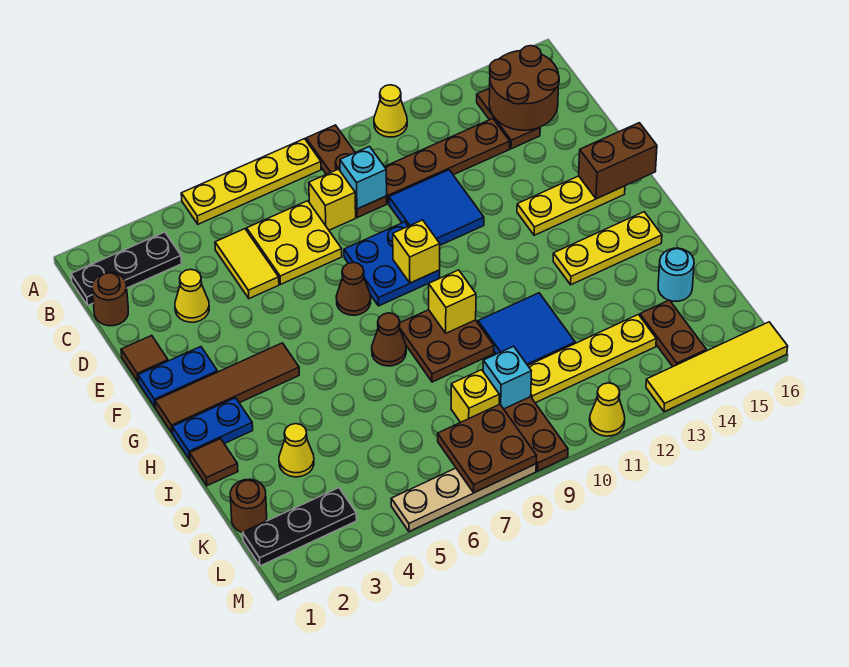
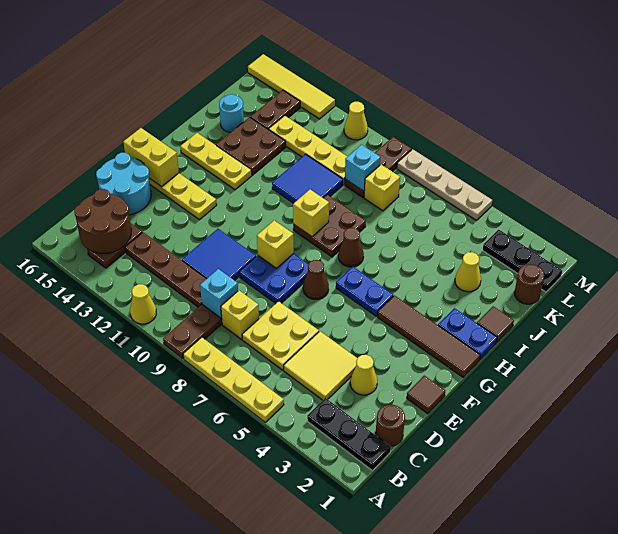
yellow 1x2 tile [215,229,279,299] -> yellow 2x2 tile [284,331,357,400]
none -> cyan 2x2 round brick [96,153,151,215]
blue 1x2 plate [138,347,218,407] -> blue 1x2 plate moved to [336,267,393,316]
brown 1x2 brick [579,123,657,199] -> yellow 1x2 brick [123,128,179,187]
brown 2x2 plate [438,404,537,493] -> brown 2x2 plate moved to [216,117,286,175]

